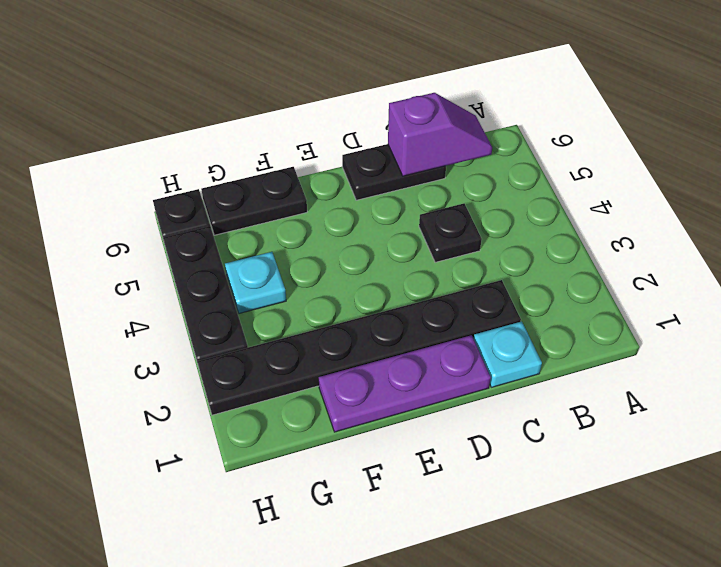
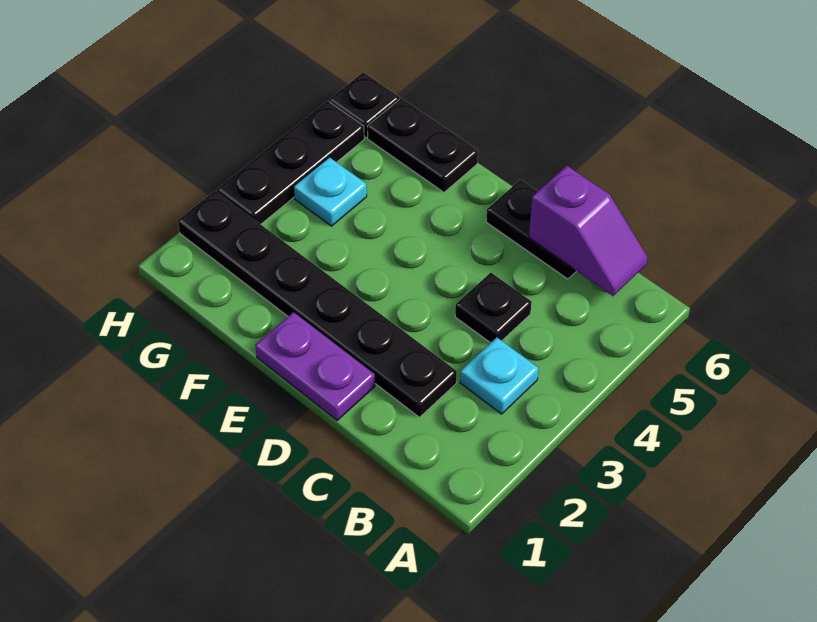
cyan 1x1 plate [474,321,542,387] -> cyan 1x1 plate moved to [460,337,539,414]
purple 1x3 plate [319,335,491,432] -> purple 1x2 plate [255,312,375,421]

